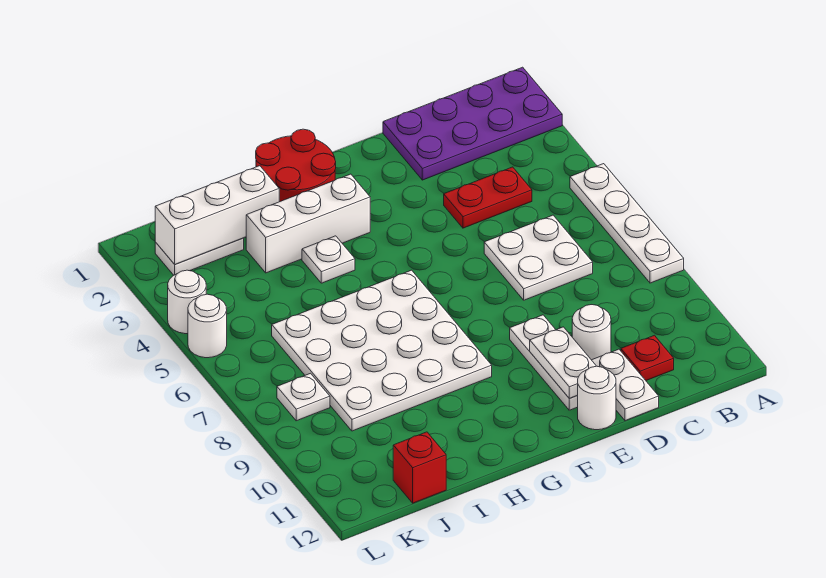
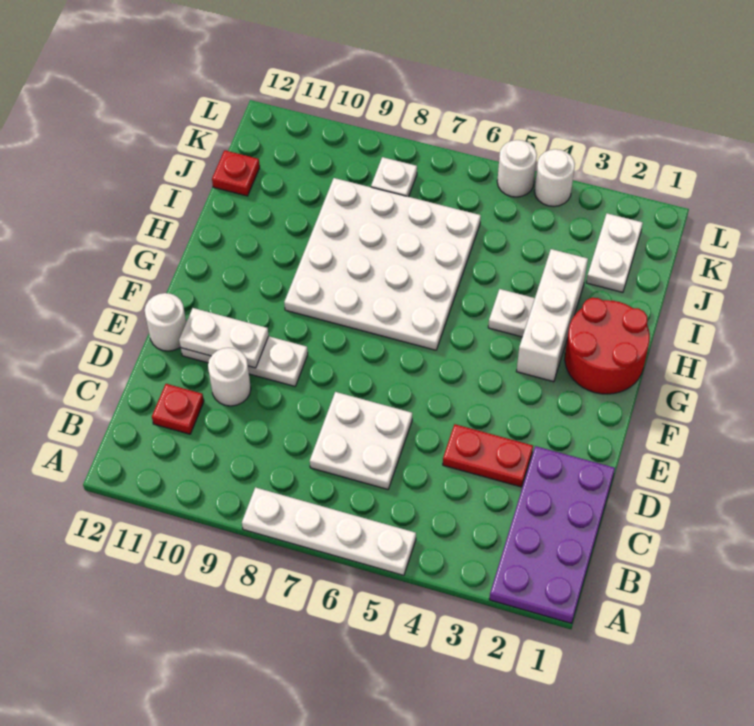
red 1x2 plate [444,167,532,228] -> red 1x2 plate turned to [443,424,533,487]
white 1x2 plate [592,349,659,421] -> none
white 1x3 brick [155,166,279,264] -> none
red 1x1 brick [393,432,446,503] -> red 1x1 plate [212,150,260,196]

